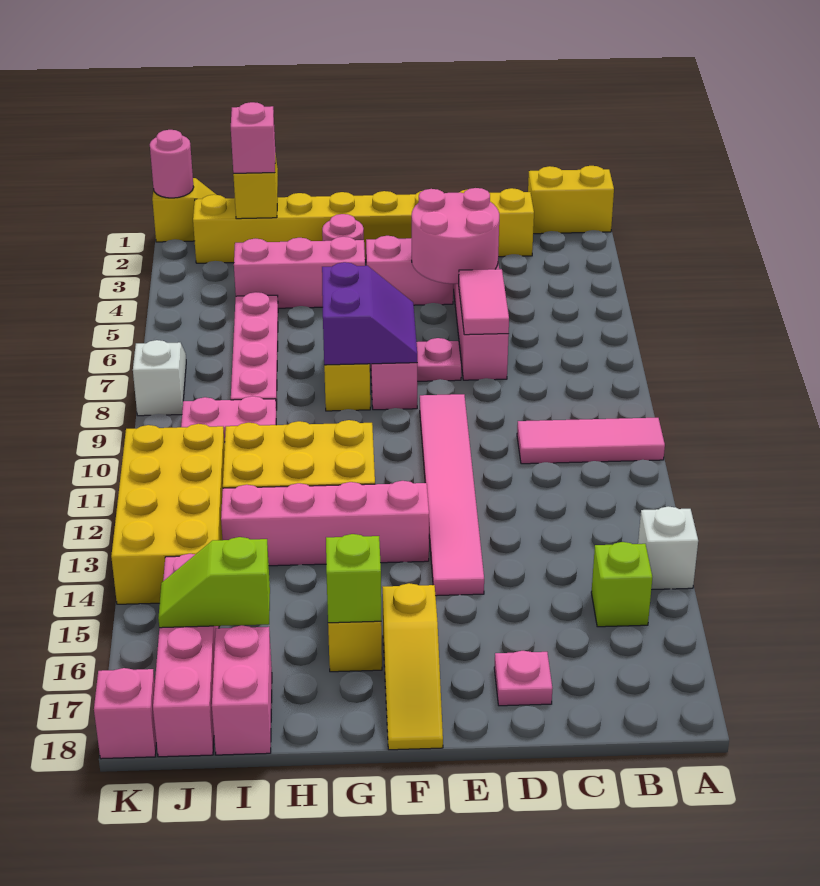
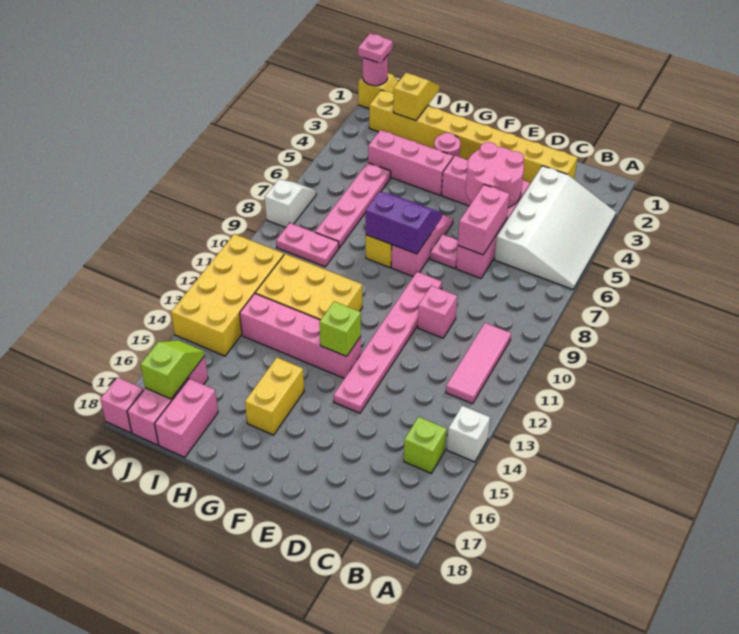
yellow 1x2 brick [528,166,614,234] -> none
none -> white 3x4 slope [494,166,616,289]
pink 1x3 tile [517,418,665,464] -> pink 1x3 tile turned to [446,323,511,404]
pink 1x2 tile [459,269,509,335] -> pink 1x2 brick [458,185,509,255]
pink 1x1 plate [494,651,552,706] -> pink 1x1 plate moved to [358,33,393,63]
pink 1x6 tile [420,394,484,596] -> pink 1x6 plate [333,272,442,413]
purple 2x2 slope [322,262,417,365] -> purple 2x2 slope turned to [366,192,442,254]
yellow 1x3 slope [382,583,443,750] -> none
lime 1x1 brick [326,534,381,623] -> lime 1x1 brick moved to [319,301,361,356]
pink 1x1 brick [231,102,275,173] -> pink 1x1 brick moved to [418,286,457,338]
lime 1x2 slope [158,537,270,628] -> lime 1x2 slope turned to [140,340,205,399]
pink 1x4 brick [153,554,219,757] -> pink 1x3 brick [127,356,208,445]

